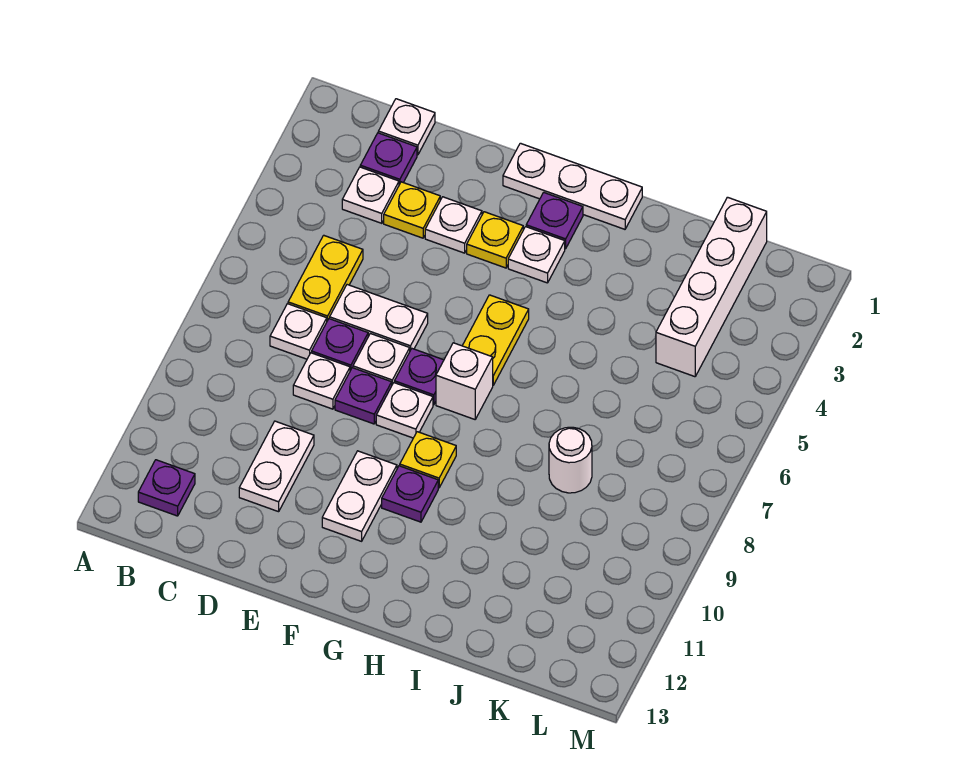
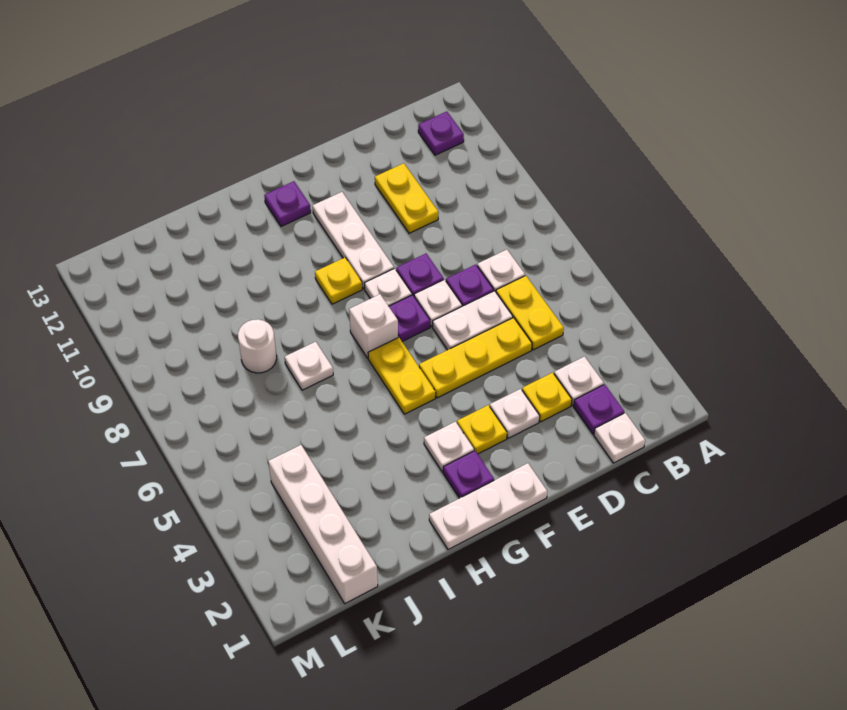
none -> yellow 1x3 plate [419,318,532,398]
white 1x1 plate [293,353,350,409] -> white 1x1 plate moved to [285,342,333,390]
white 1x2 plate [239,421,314,512] -> yellow 1x2 plate [375,163,439,233]
white 1x2 plate [322,451,397,541] -> white 1x3 plate [313,192,394,289]
purple 1x1 plate [382,466,438,522] -> purple 1x1 plate moved to [264,181,311,226]

